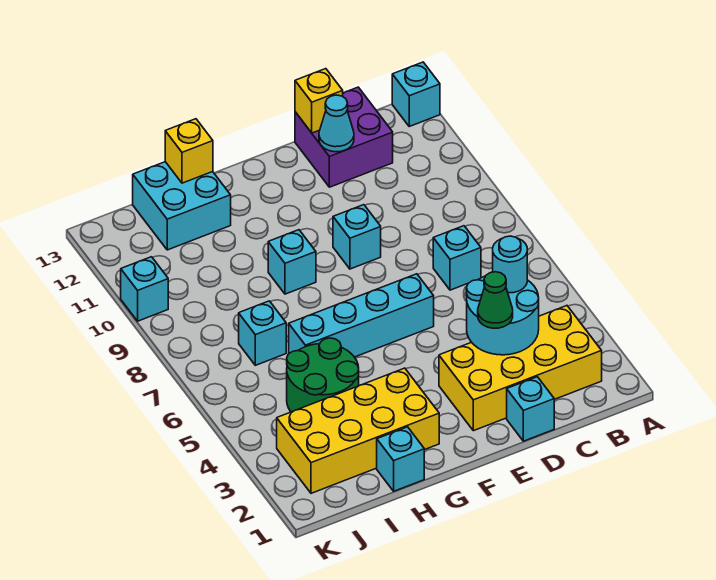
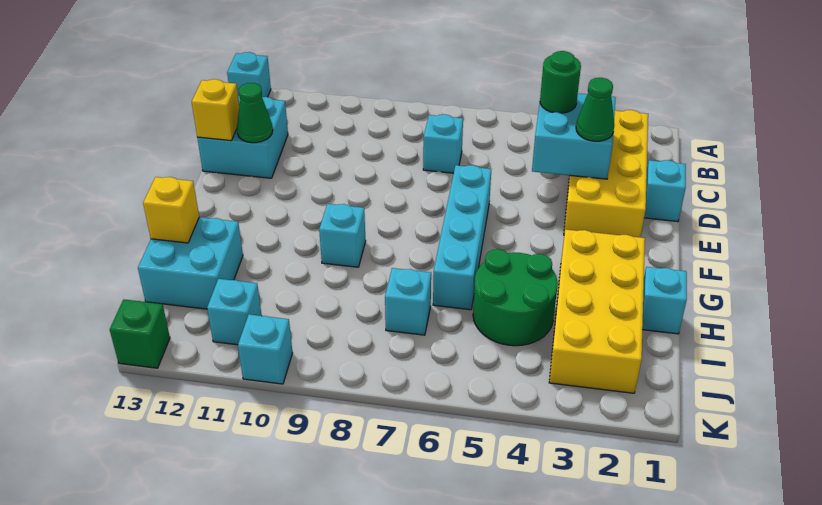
cyan 2x2 round brick [466,276,539,355] -> cyan 2x2 brick [532,93,616,179]
cyan 1x1 round brick [493,236,527,293] -> green 1x1 round brick [540,51,581,113]
purple 2x2 brick [295,87,393,187] -> cyan 2x2 brick [197,96,288,178]
cyan 1x1 cone [319,95,354,152] -> green 1x1 cone [237,83,273,143]
cyan 1x1 brick [333,205,381,269] -> cyan 1x1 brick moved to [207,279,262,345]
none -> green 1x1 brick [110,299,170,368]

